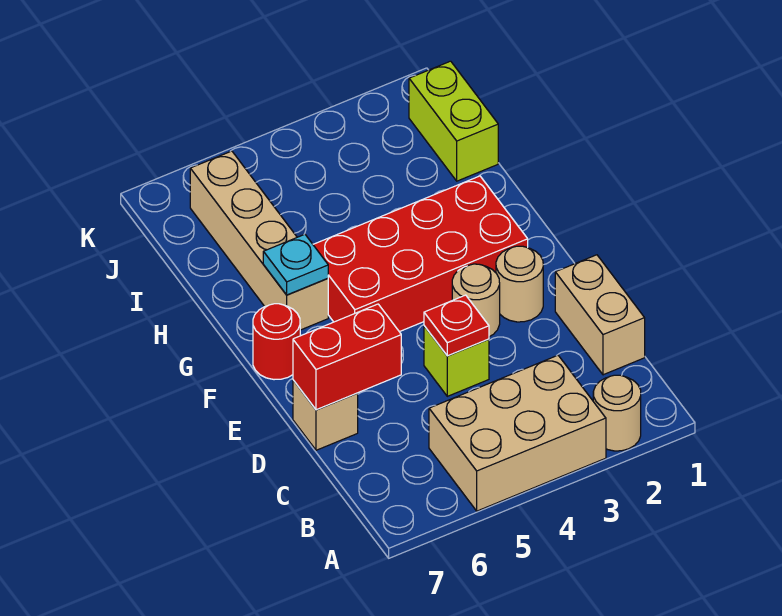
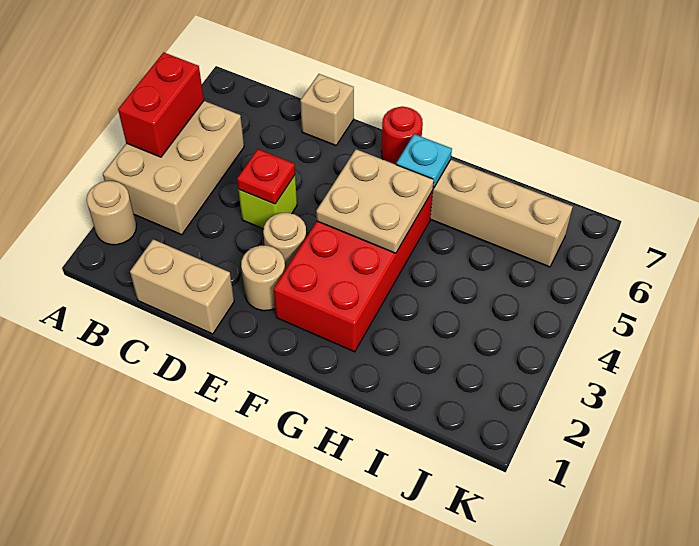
red 1x2 brick [293,304,401,410] -> red 1x2 brick moved to [118,52,204,157]
none -> tan 2x2 plate [316,149,434,253]
lime 1x2 brick [409,61,498,181] -> none

